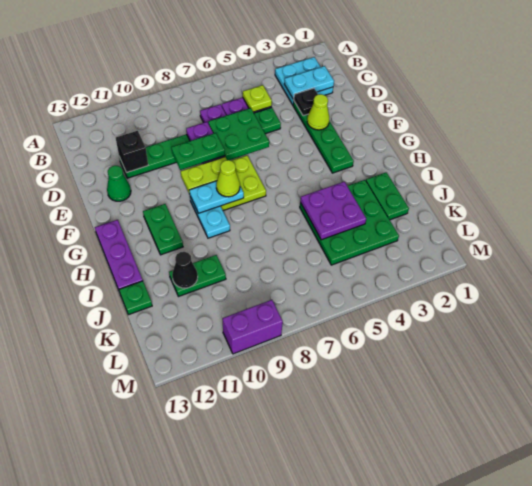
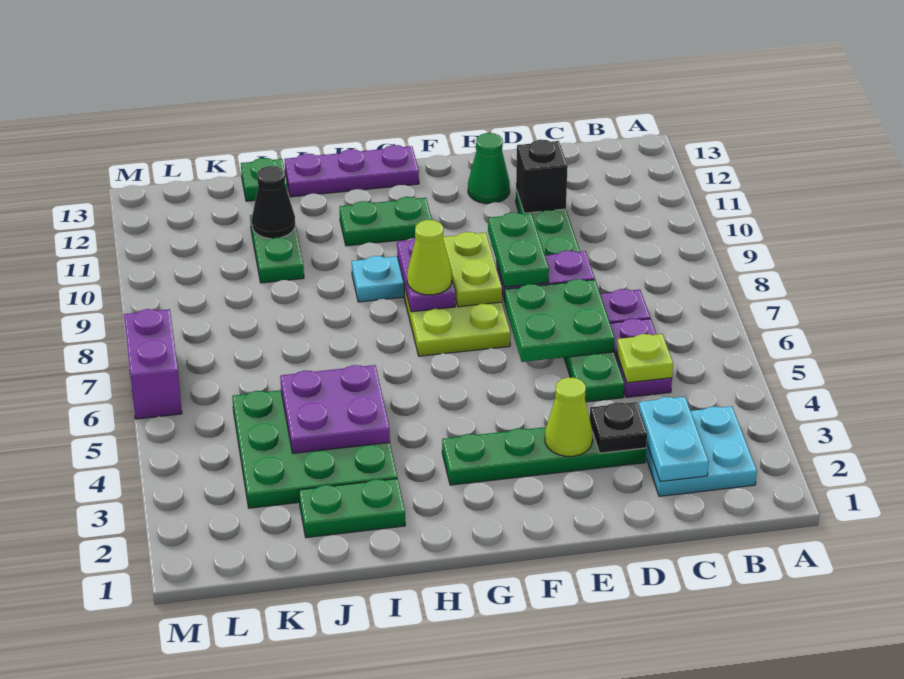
cyan 1x2 plate [190,181,244,213] -> purple 1x2 plate [397,238,455,312]
purple 1x2 brick [223,300,283,354] -> purple 1x2 brick moved to [124,309,182,419]

